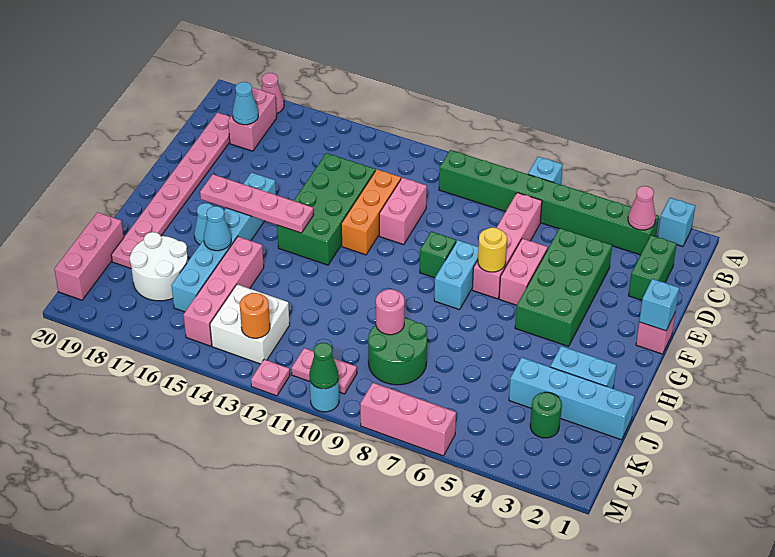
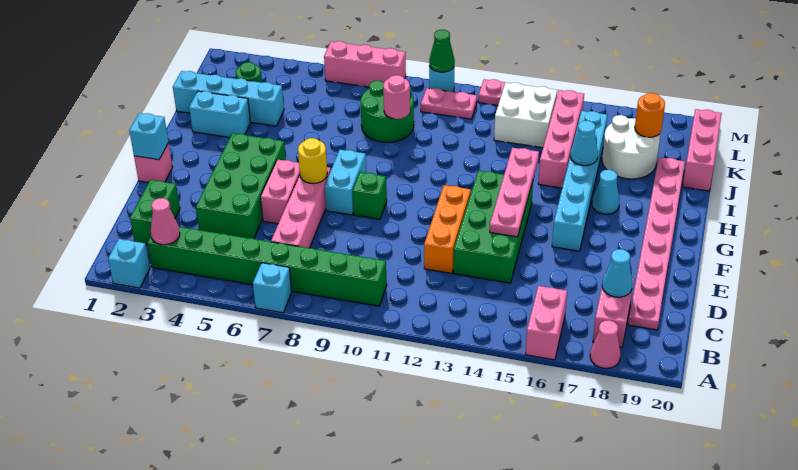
pink 1x2 brick [379,178,427,245] -> pink 1x2 brick moved to [525,286,567,360]
pink 1x4 plate [200,174,314,233] -> pink 1x4 plate turned to [490,148,539,237]
orange 1x1 round brick [240,293,270,338] -> orange 1x1 round brick moved to [635,93,665,137]

